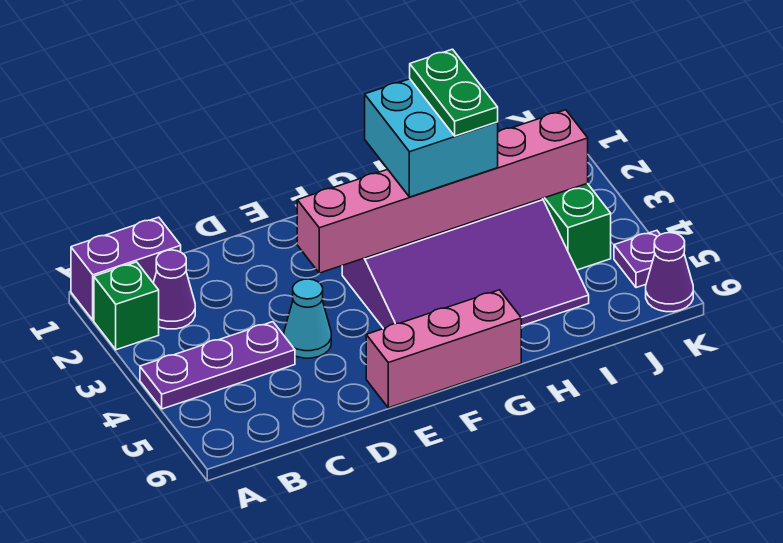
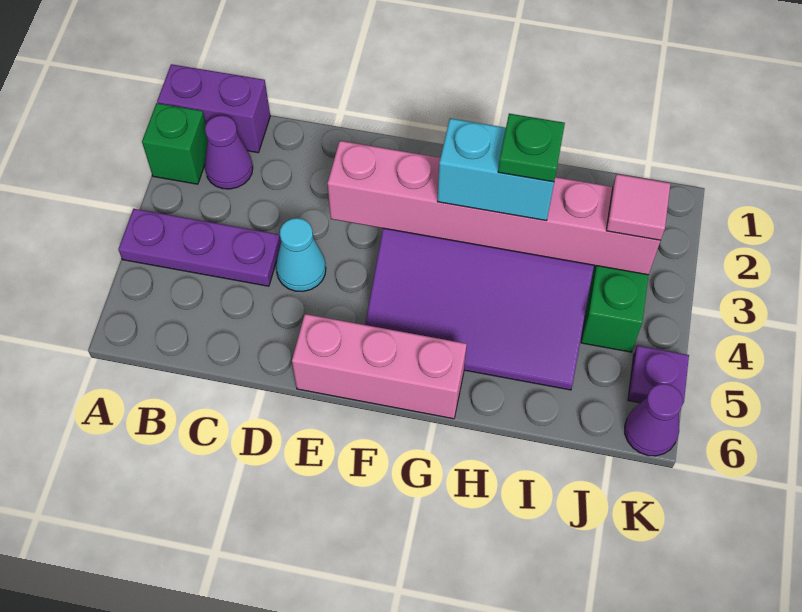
cyan 2x2 brick [365,79,498,197] -> cyan 1x2 brick [438,118,554,221]
green 1x2 plate [410,49,498,136] -> green 1x1 plate [498,114,565,182]
none -> pink 1x1 tile [606,174,671,241]

